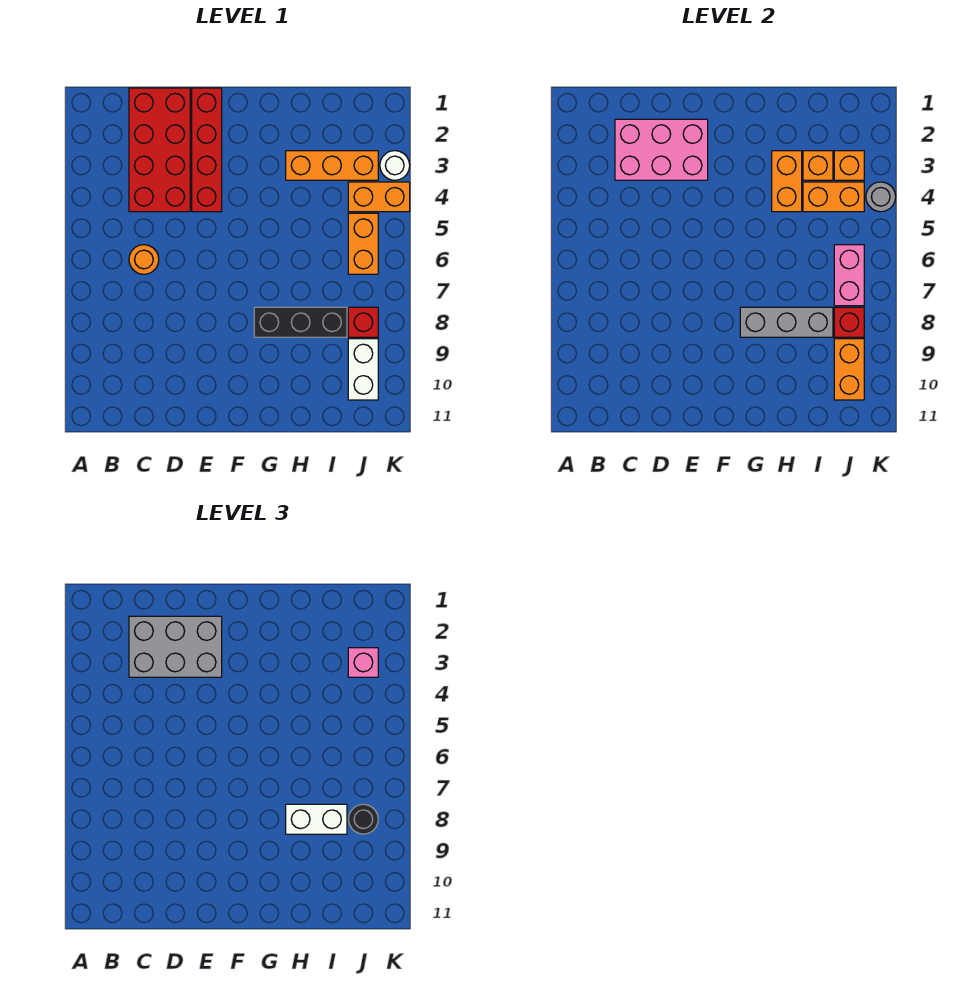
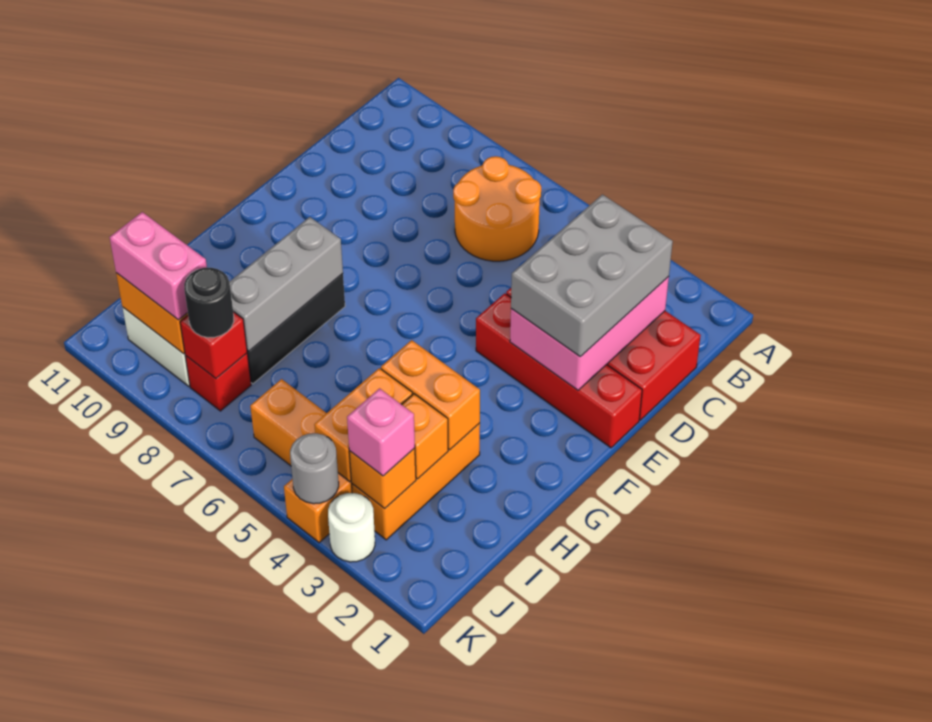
orange 1x1 round brick [129,245,159,274] -> orange 2x2 round brick [453,156,541,261]
white 1x2 brick [286,804,347,834] -> none
pink 1x2 brick [834,245,864,306] -> pink 1x2 brick moved to [110,212,207,320]

